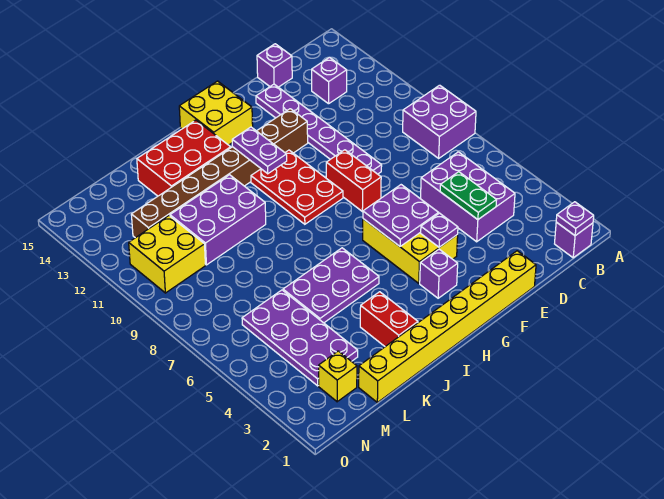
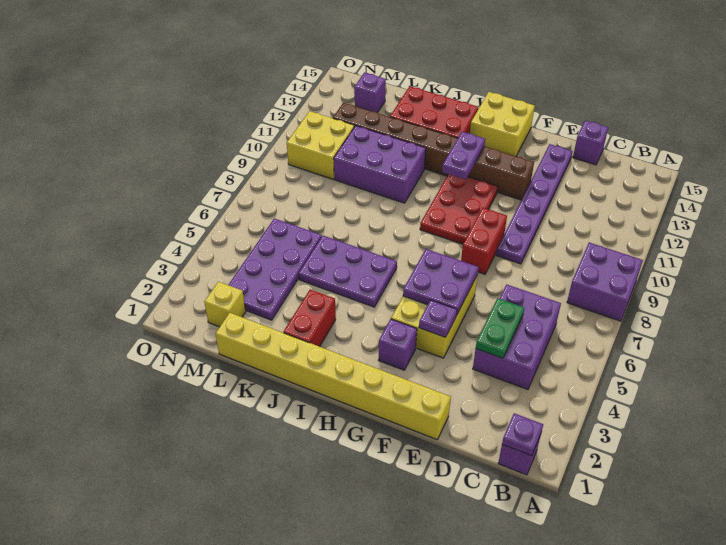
purple 1x1 brick [312,57,347,104] -> purple 1x1 brick moved to [354,73,386,113]

